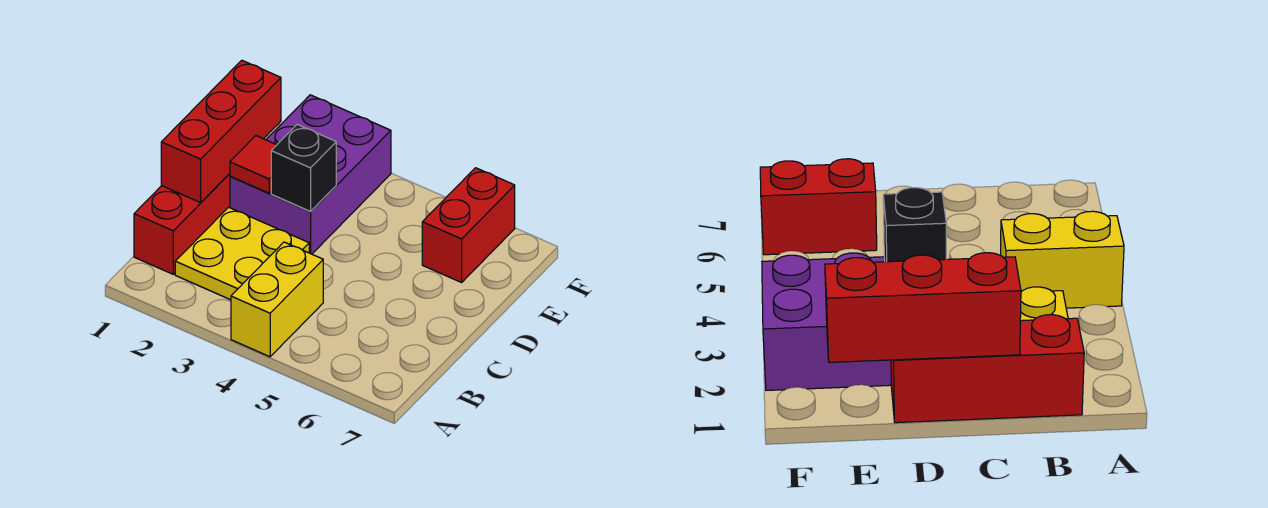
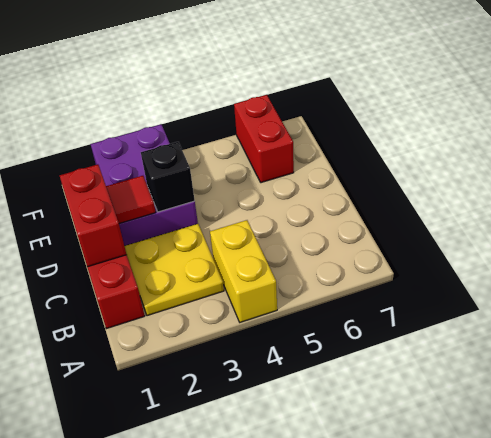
red 1x3 brick [161,60,281,203] -> red 1x2 brick [60,164,127,267]

